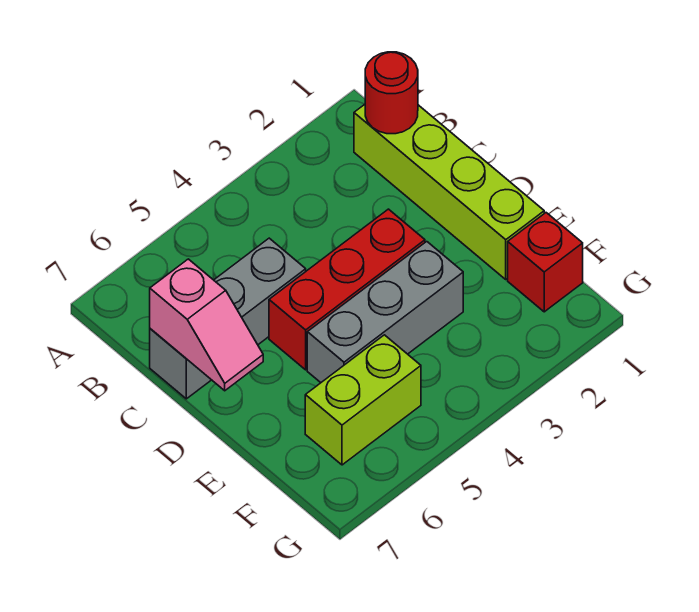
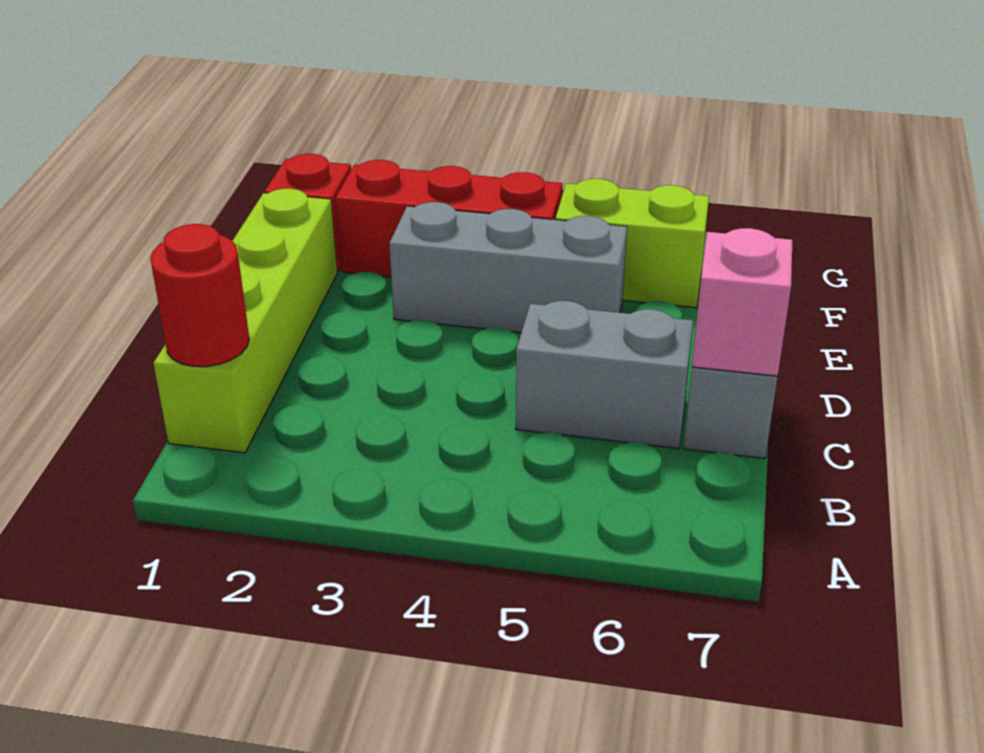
red 1x3 brick [269,209,425,370] -> red 1x3 brick moved to [336,160,562,277]

